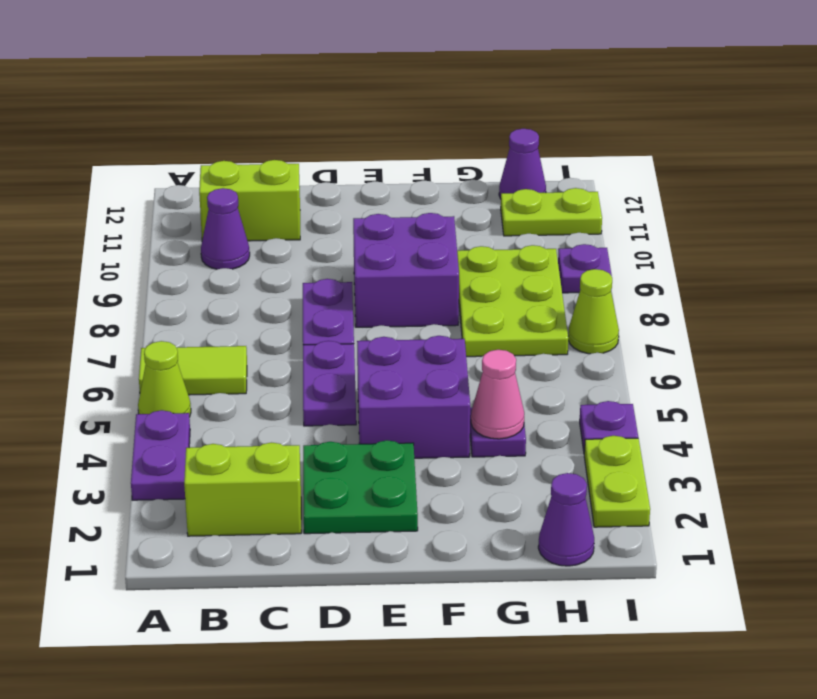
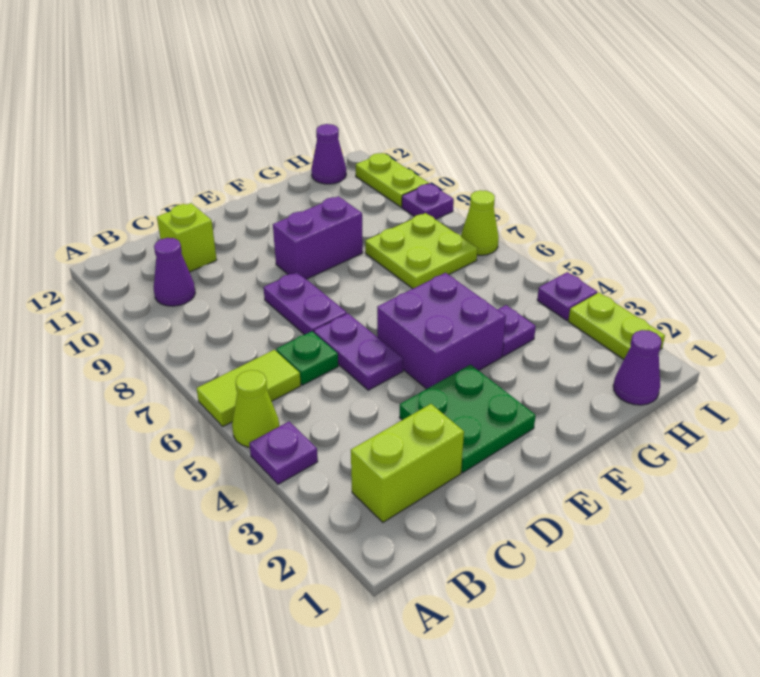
purple 1x2 plate [131,410,190,500] -> purple 1x1 plate [249,422,318,484]
lime 1x2 brick [199,160,300,241] -> lime 1x1 brick [157,203,217,272]
none -> green 1x1 plate [276,331,338,385]
purple 2x2 brick [353,213,459,327] -> purple 1x2 brick [273,196,363,279]
pink 1x1 cone [471,350,524,439] -> none
lime 2x3 plate [457,245,568,357] -> lime 2x2 plate [365,213,478,289]
lime 1x2 plate [501,188,602,236] -> lime 1x2 plate turned to [356,153,429,207]

